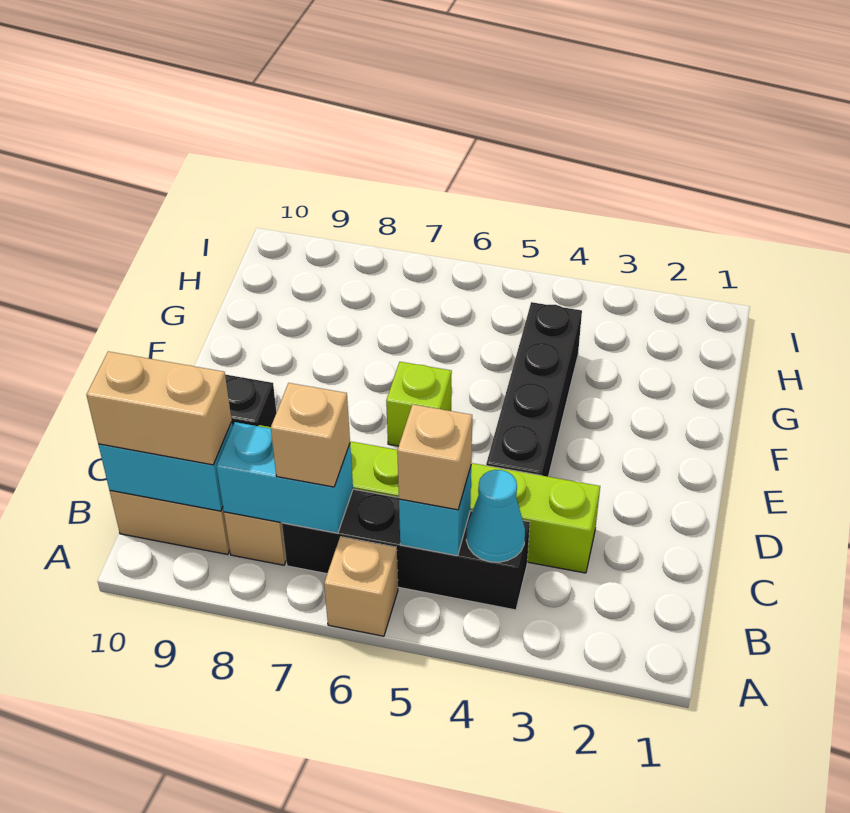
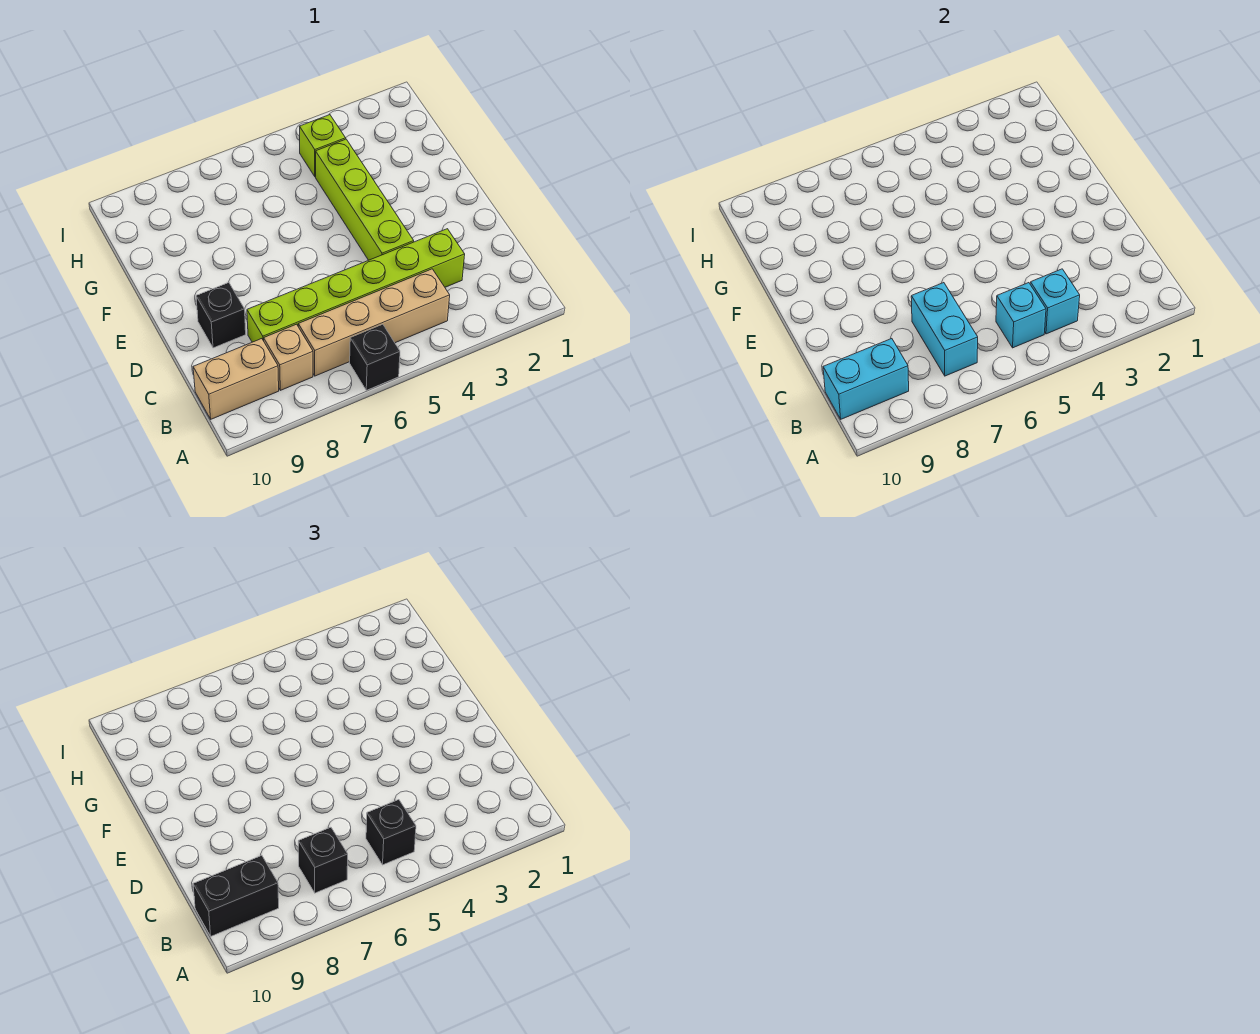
tan 1x1 brick [324,537,398,636] -> black 1x1 brick [350,324,400,390]
black 1x4 brick [282,489,530,610] -> tan 1x4 brick [298,269,450,376]
cyan 1x1 cone [466,470,525,562] -> cyan 1x1 brick [1030,269,1080,334]
tan 1x1 brick [397,404,472,510] -> black 1x1 brick [366,800,416,865]
cyan 1x2 brick [216,422,353,533] -> cyan 1x2 brick turned to [911,283,978,376]
tan 1x1 brick [271,383,350,487] -> black 1x1 brick [298,827,348,893]
tan 1x2 brick [87,351,232,465] -> black 1x2 brick [193,856,279,936]
black 1x4 brick [486,302,582,477] -> lime 1x4 brick [316,139,414,260]
lime 1x1 brick [386,362,452,446] -> lime 1x1 brick moved to [299,115,346,177]

